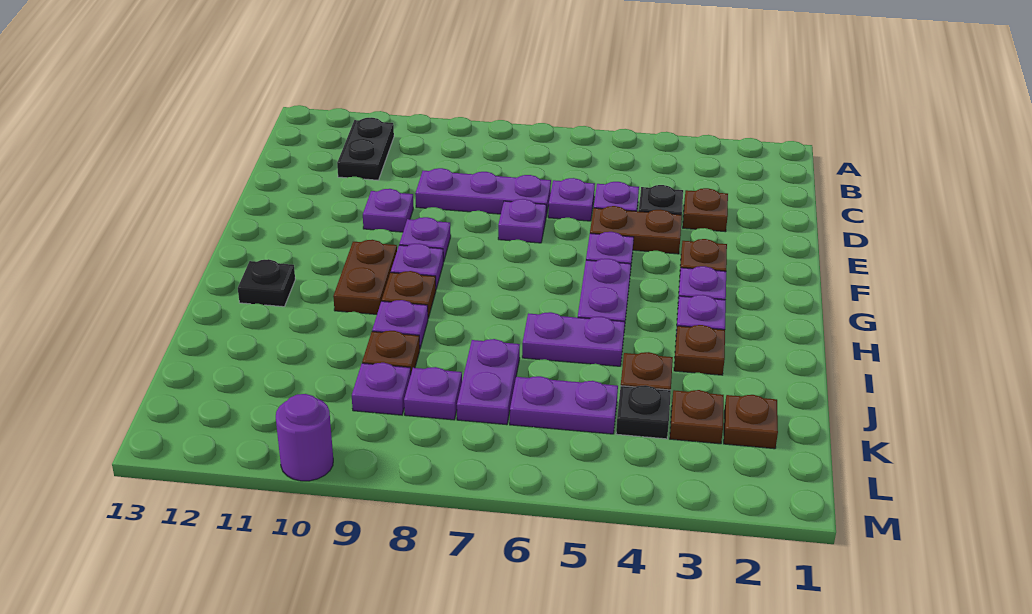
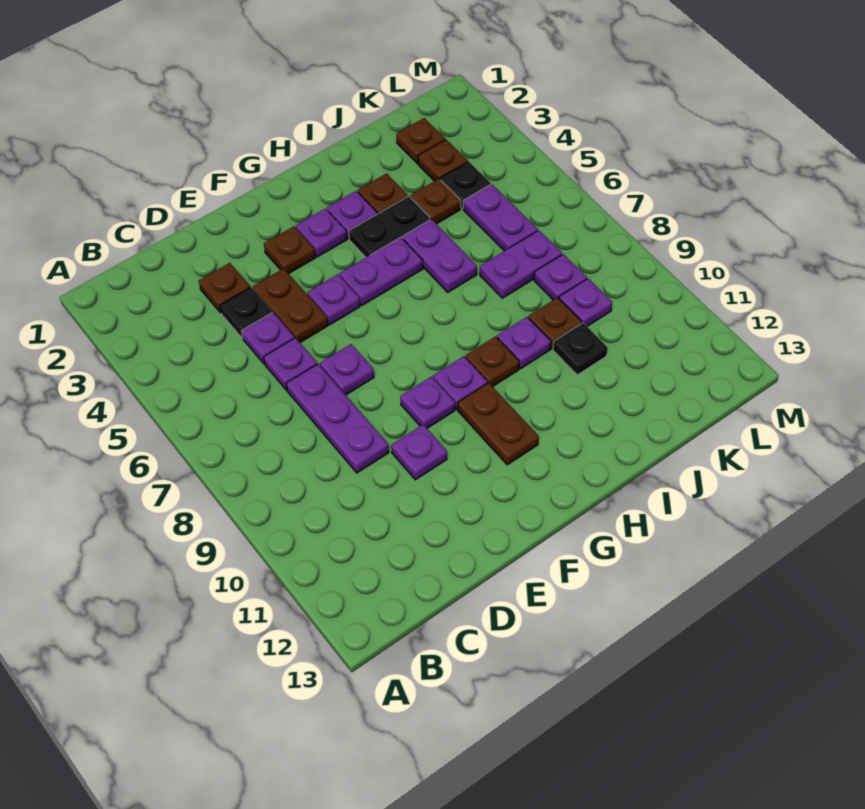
black 1x2 plate [337,118,394,180] -> black 1x2 plate moved to [349,196,430,257]
brown 1x2 plate [333,240,397,314] -> brown 1x2 plate turned to [458,383,539,465]
black 1x1 plate [238,259,295,307] -> black 1x1 plate moved to [553,323,608,375]
purple 1x1 round brick [276,394,333,481] -> none

